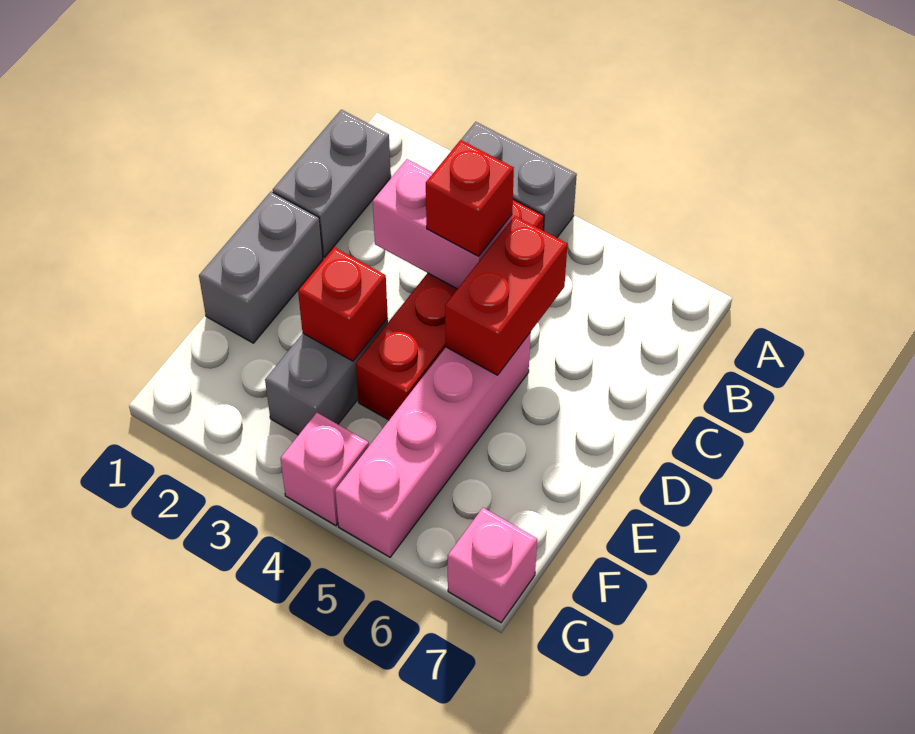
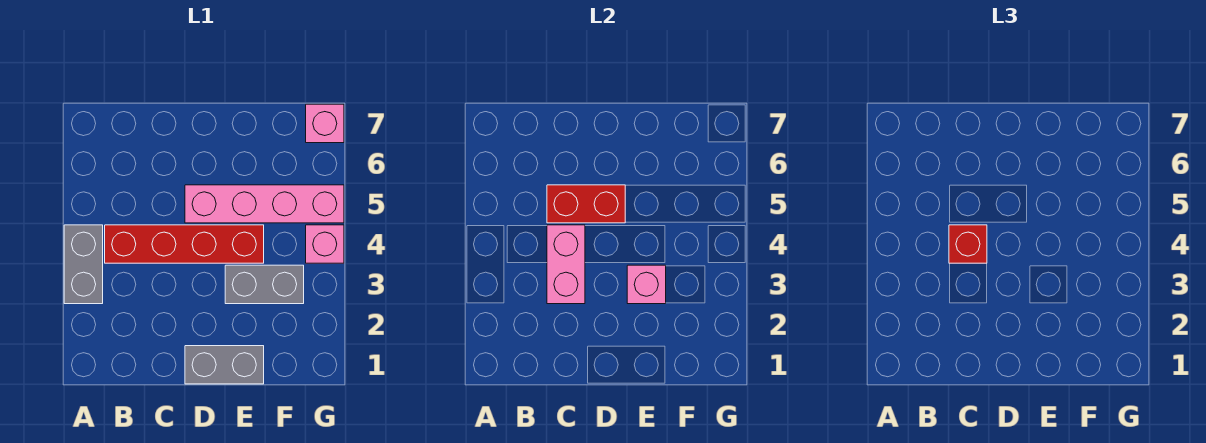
grey 1x2 brick [273,110,391,257] -> none
red 1x1 brick [298,247,388,361] -> pink 1x1 brick [627,265,666,304]

